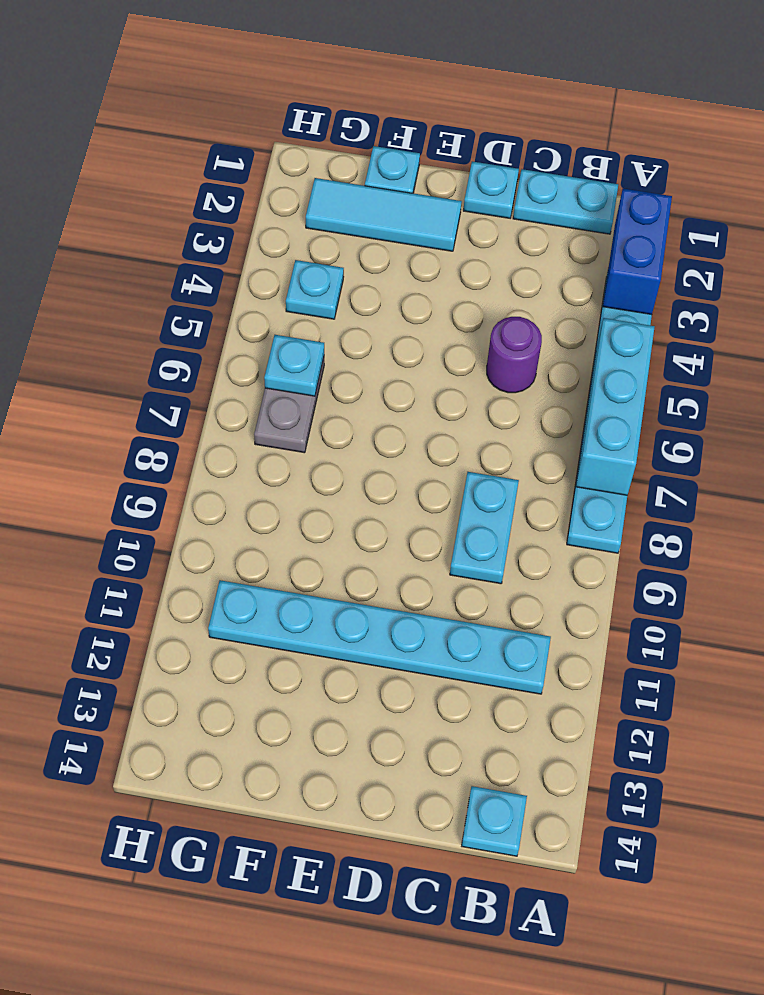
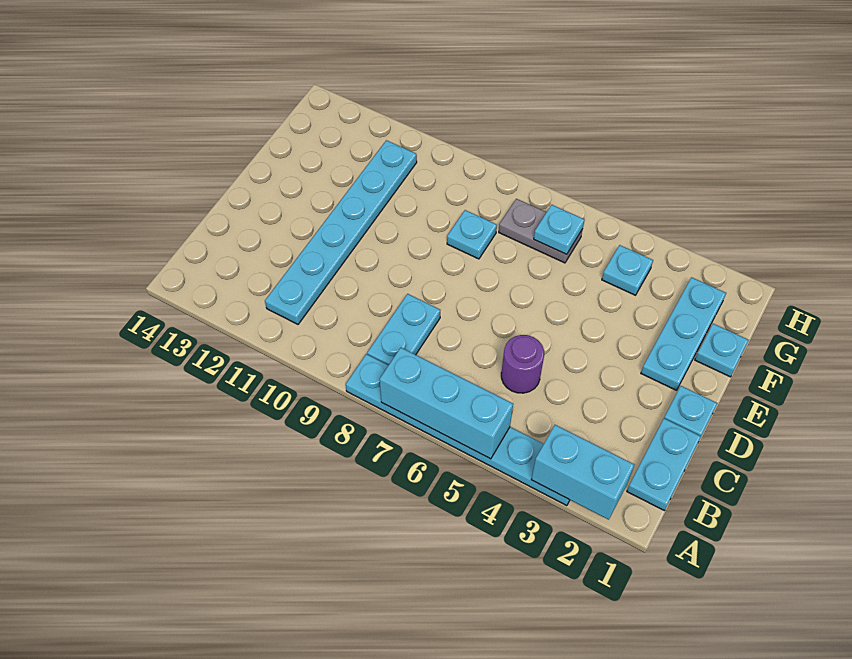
blue 1x2 brick [603,189,672,315] -> cyan 1x2 brick [531,425,634,520]
cyan 1x1 plate [462,786,527,856] -> cyan 1x1 plate moved to [447,210,497,259]
cyan 1x2 plate [450,472,519,584] -> cyan 1x2 plate turned to [367,294,440,365]
cyan 1x3 tile [306,178,462,251] -> cyan 1x3 plate [641,277,726,390]

